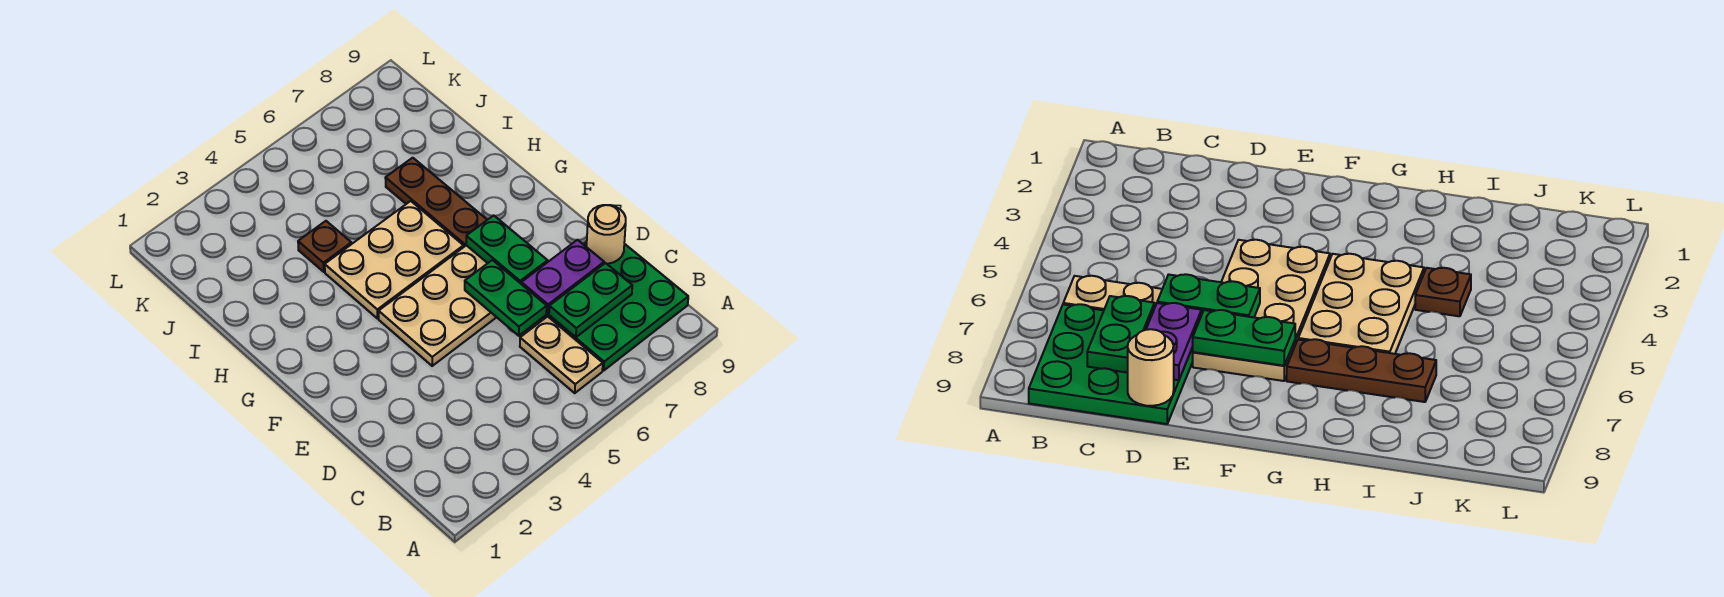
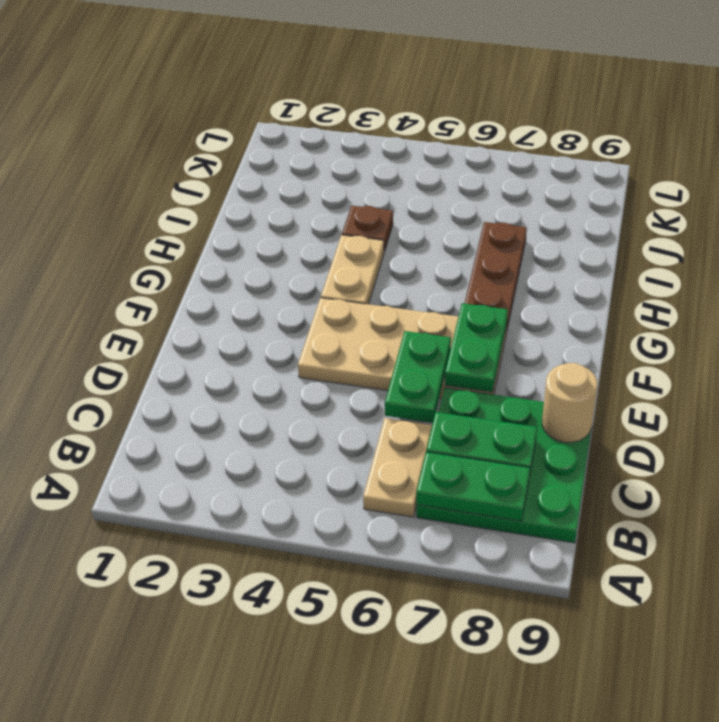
none -> green 1x2 plate [416,452,530,521]
purple 1x2 plate [521,240,604,314] -> none
tan 2x3 plate [325,201,463,319] -> tan 1x2 plate [321,235,384,304]

